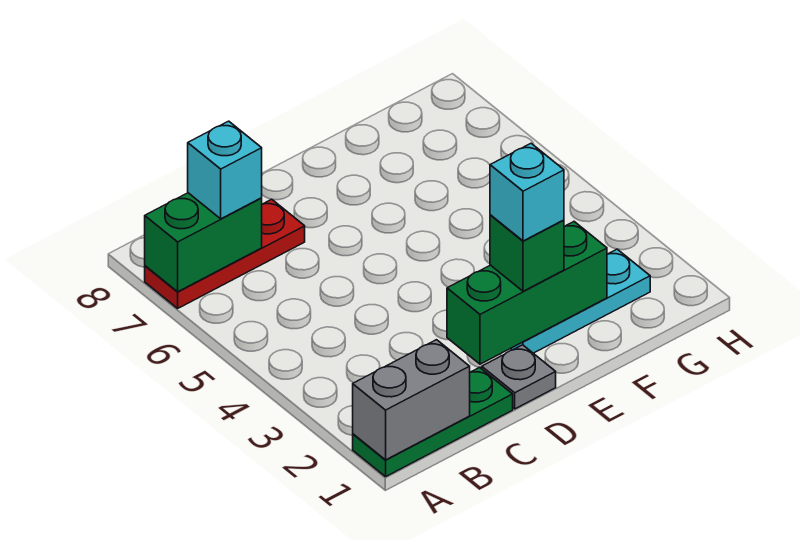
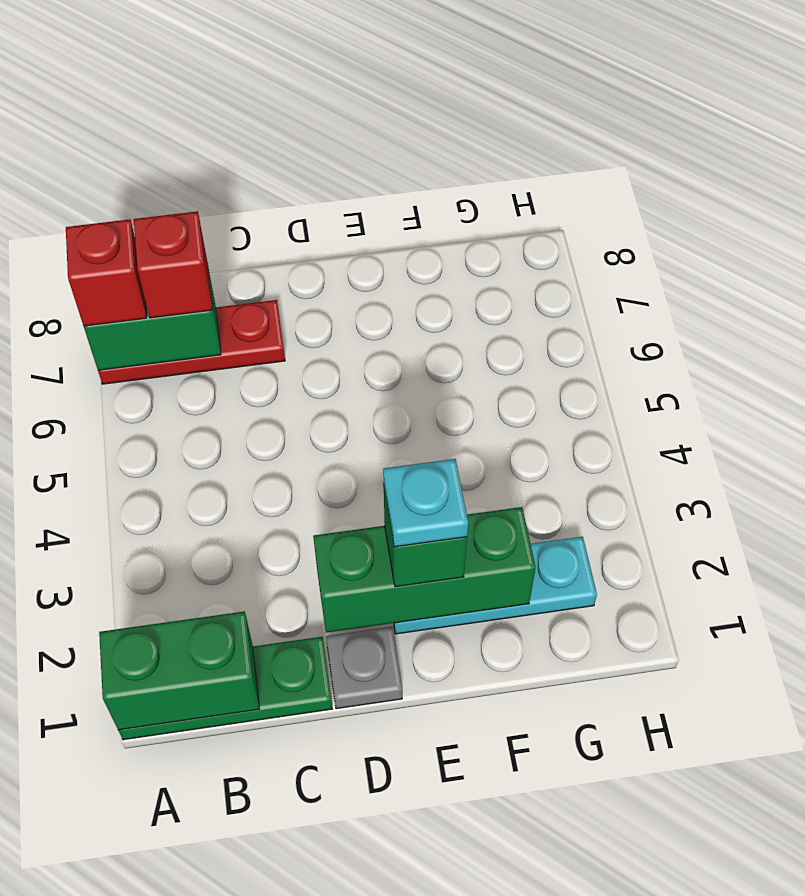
grey 1x2 brick [353,340,470,460] -> green 1x2 brick [99,611,259,730]
none -> red 1x1 brick [66,219,147,326]
cyan 1x1 brick [188,121,262,219] -> red 1x1 brick [134,211,212,318]
cyan 1x1 brick [490,144,564,241] -> cyan 1x1 plate [383,459,468,547]

